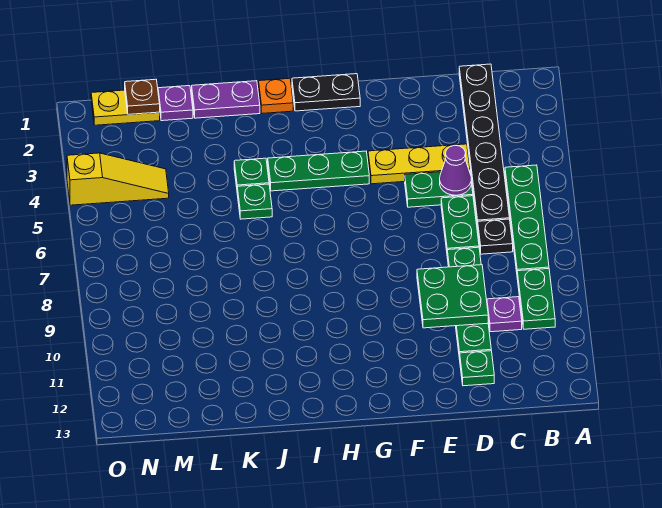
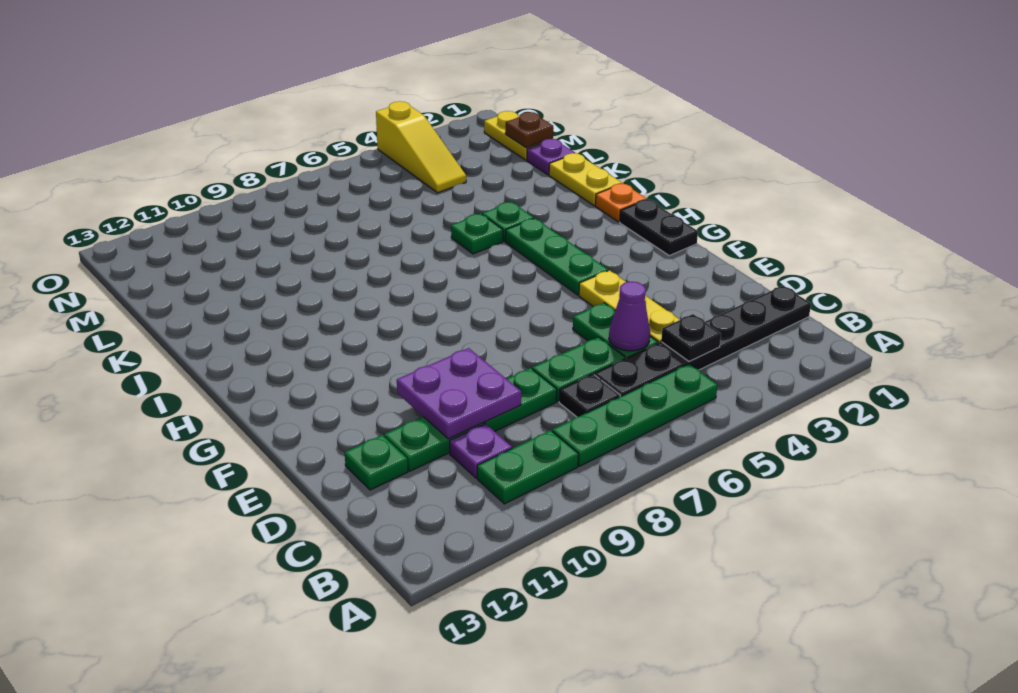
none -> black 1x1 plate [661,314,721,362]
green 2x2 plate [417,265,488,328] -> purple 2x2 plate [397,348,521,439]
purple 1x2 plate [192,81,260,118] -> yellow 1x2 plate [549,153,622,206]

